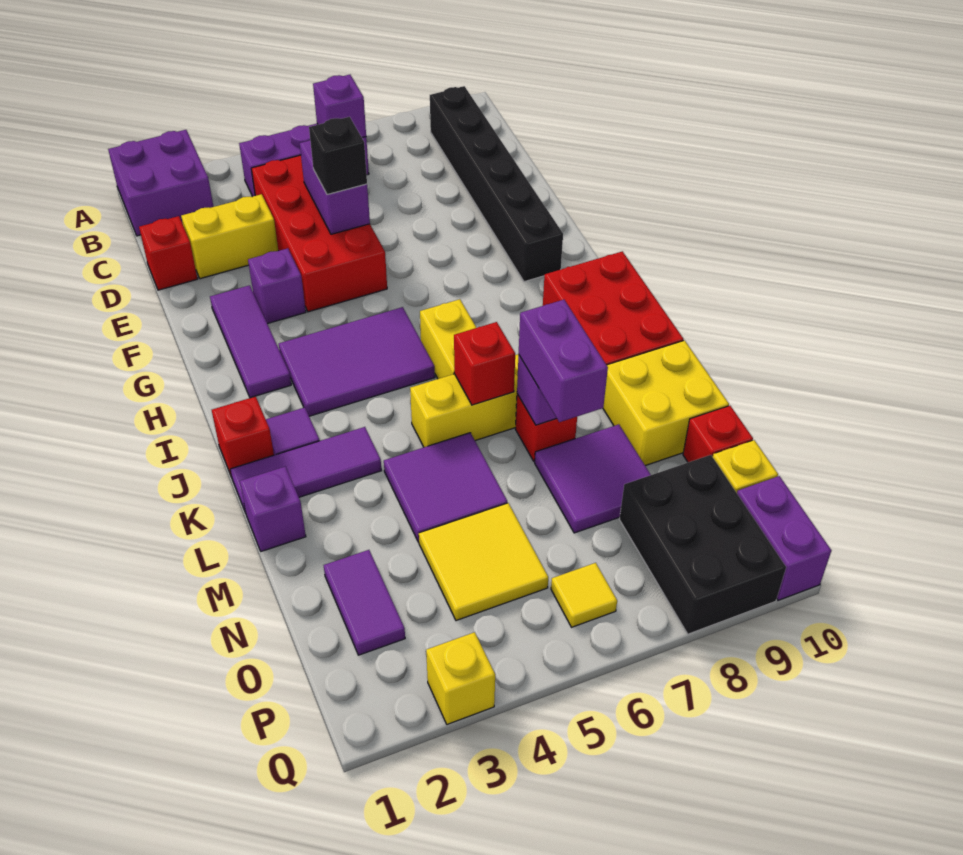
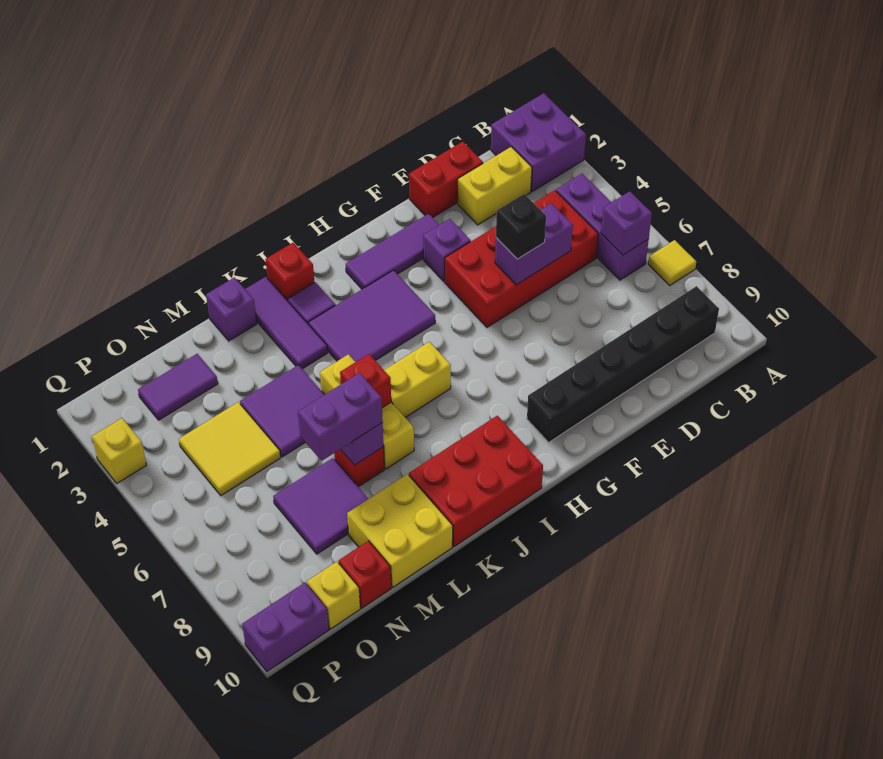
red 1x1 brick [139,216,198,290] -> red 1x2 brick [409,142,483,218]
yellow 1x2 brick [181,194,278,279] -> yellow 1x2 brick turned to [458,147,532,225]
purple 2x3 tile [279,307,435,416] -> purple 2x3 tile turned to [309,270,435,362]
black 2x3 brick [619,455,786,634] -> none
yellow 1x1 tile [551,563,617,627] -> yellow 1x1 tile moved to [648,240,696,285]

